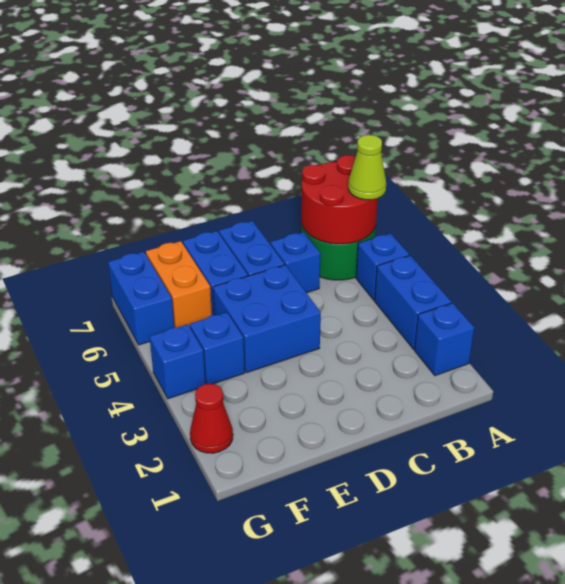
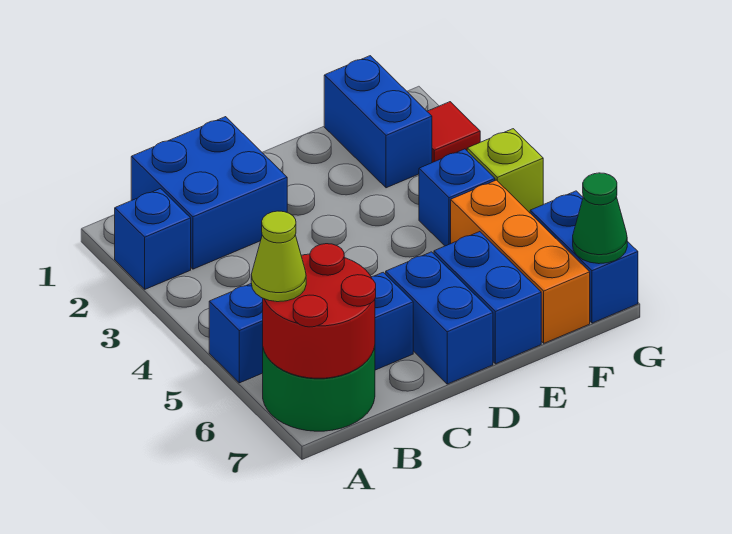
blue 1x2 brick [375,255,452,349] -> blue 1x2 brick moved to [324,56,432,188]
blue 2x2 brick [213,265,321,373] -> blue 2x2 brick moved to [131,117,287,269]
orange 1x2 brick [146,241,212,328] -> orange 1x3 brick [451,180,590,343]
red 1x1 cone [190,384,233,453] -> red 1x1 tile [427,102,480,163]
blue 1x1 brick [149,324,205,399] -> lime 1x1 brick [467,129,543,213]
none -> green 1x1 cone [573,173,627,264]

